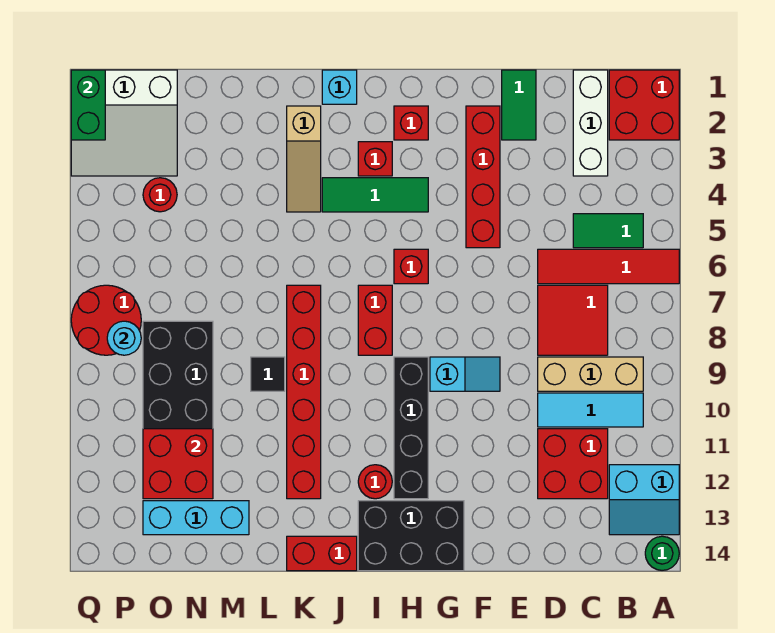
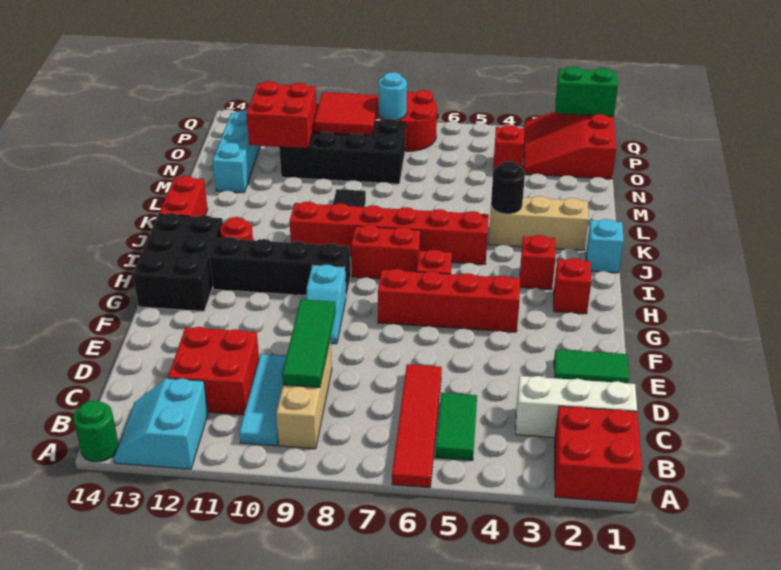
red 2x2 tile [538,285,608,355] -> red 2x2 tile moved to [314,92,379,135]
red 1x4 brick [466,106,500,248] -> red 1x4 brick moved to [378,269,520,332]
green 1x3 tile [322,178,428,212] -> green 1x3 tile moved to [282,299,336,387]
tan 1x3 slope [287,106,321,212] -> tan 1x3 brick [489,196,589,250]
none -> black 1x1 round brick [491,161,525,214]
red 1x6 brick [287,285,321,499] -> red 1x6 brick moved to [289,202,489,264]
white 3x3 slope [71,70,177,176] -> red 3x3 slope [523,111,616,179]
red 1x1 round brick [143,178,177,212] -> red 1x1 brick [493,125,524,171]

